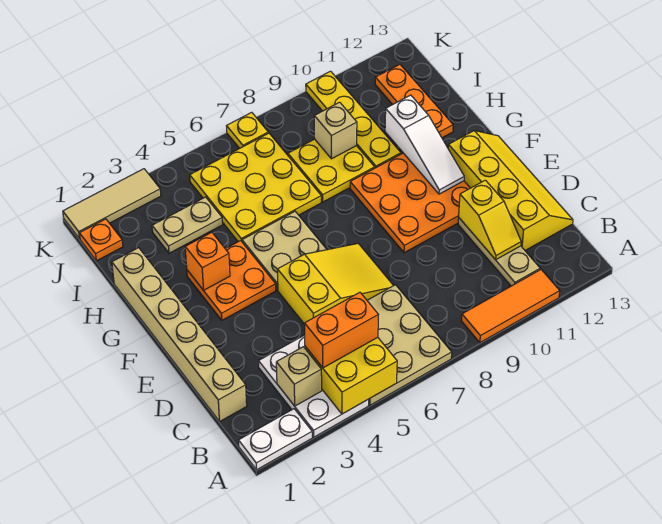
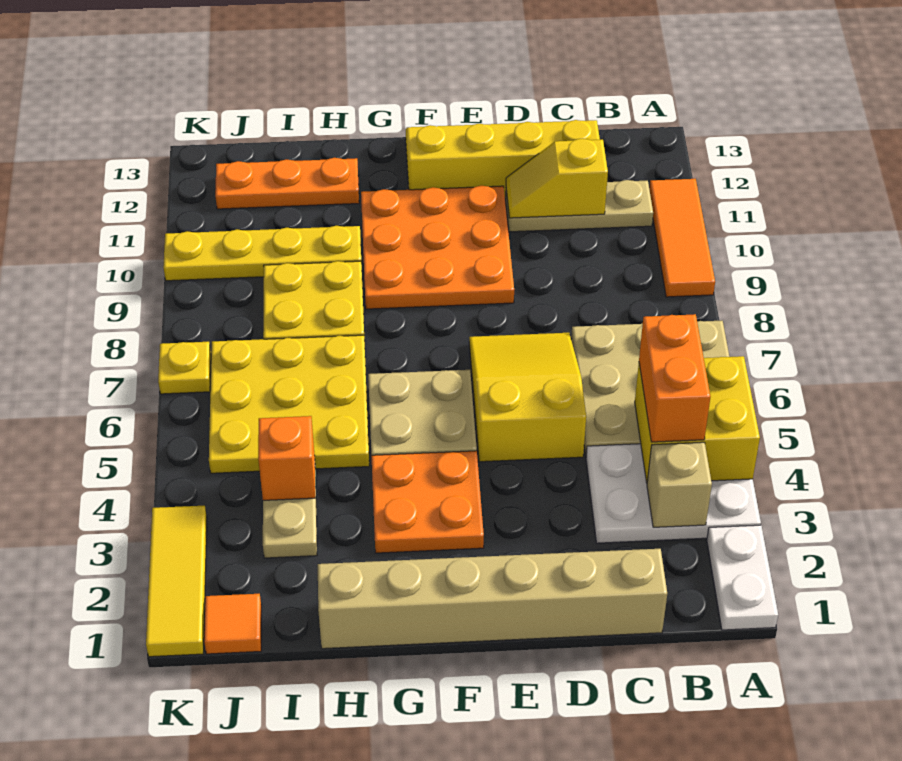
yellow 1x2 slope [459,180,521,260] -> yellow 1x2 slope turned to [506,139,608,218]
white 1x3 slope [385,95,464,194] -> none
orange 1x1 brick [185,232,230,290] -> orange 1x1 brick moved to [258,416,315,500]
tan 1x1 brick [314,102,357,159] -> none
orange 1x1 plate [80,219,123,261] -> orange 1x1 tile [204,594,261,654]
tan 1x3 tile [63,169,161,239] -> yellow 1x3 tile [146,506,207,657]

